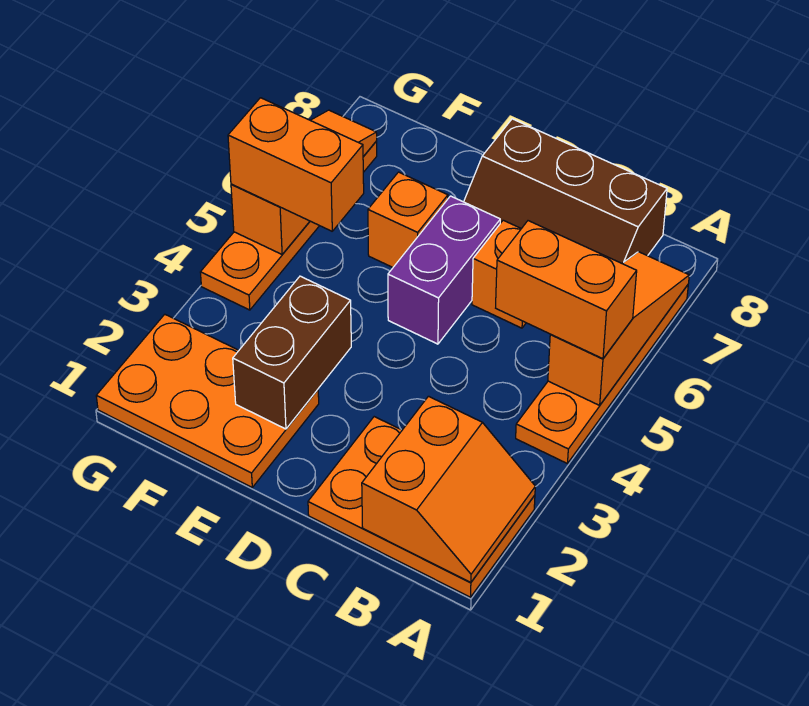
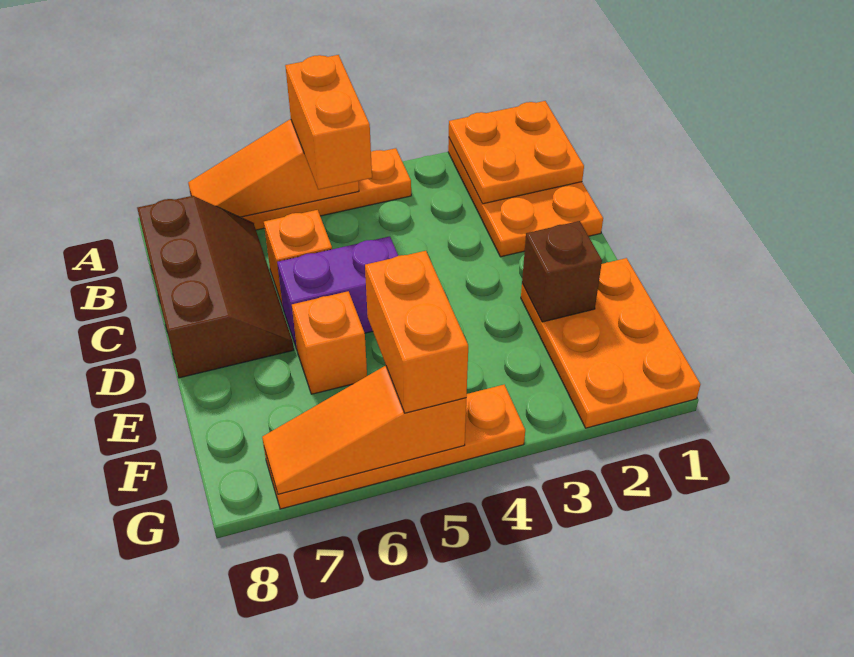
orange 2x2 slope [362,396,535,582] -> orange 2x2 plate [449,101,584,204]
brown 1x2 brick [233,276,351,429] -> brown 1x1 brick [522,221,602,322]

